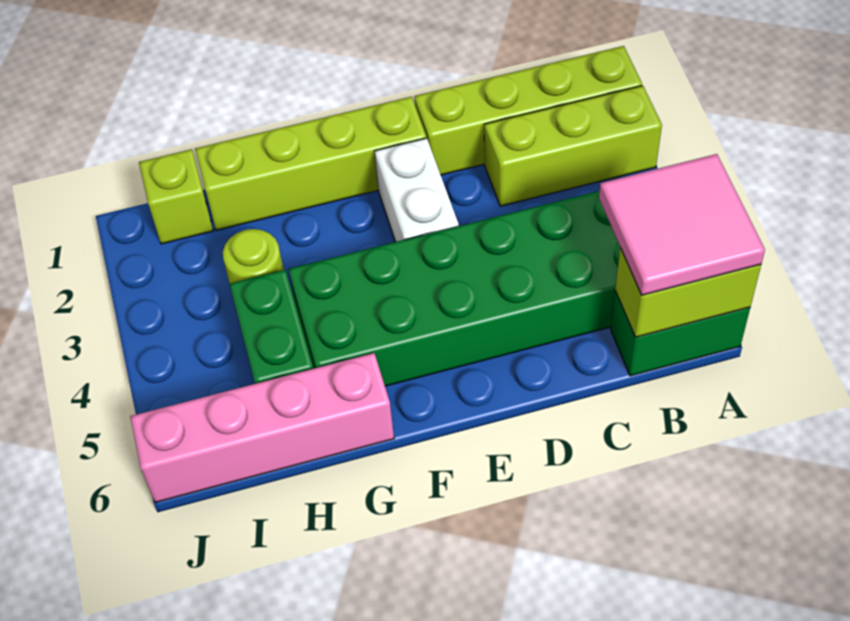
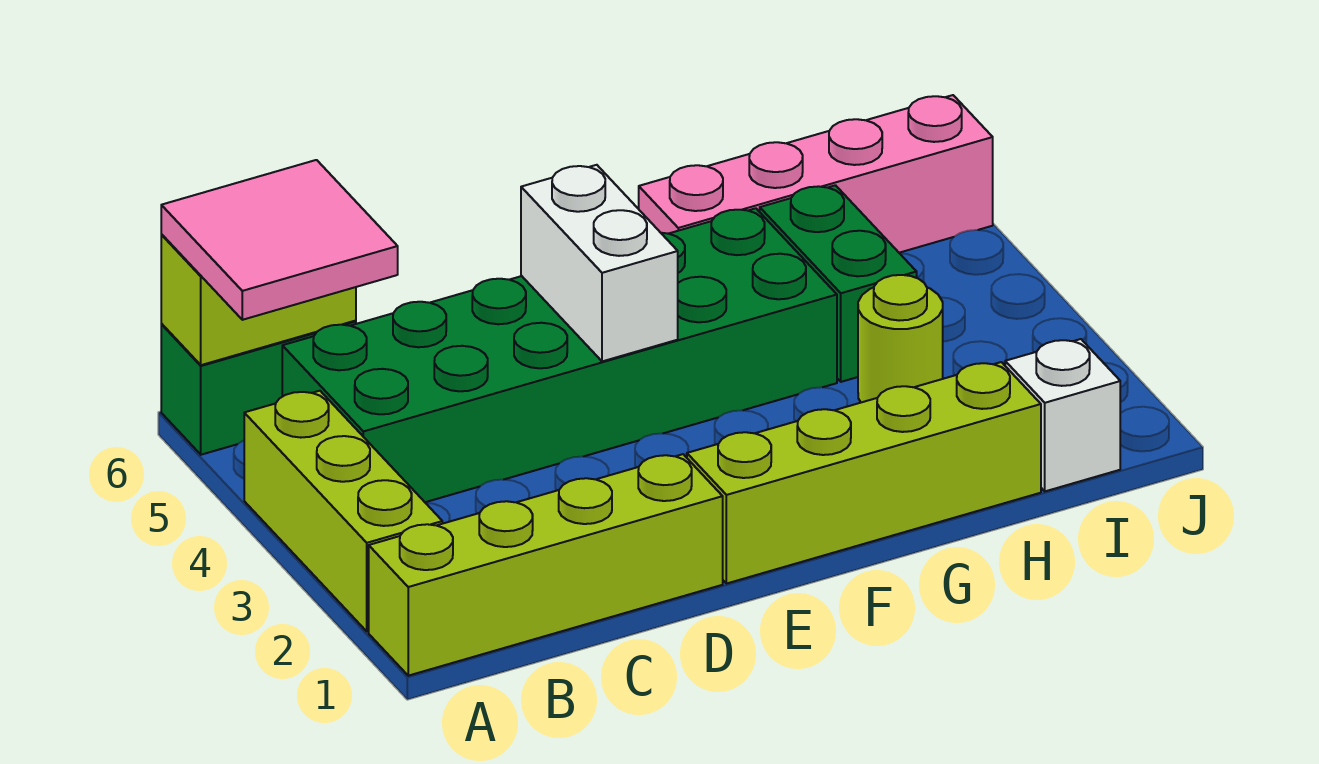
lime 1x3 brick [484,86,662,206] -> lime 1x3 brick turned to [244,391,442,631]
white 1x2 brick [375,138,459,242] -> white 1x2 brick moved to [521,165,678,361]
lime 1x1 brick [139,149,213,244] -> white 1x1 brick [1005,339,1120,491]

